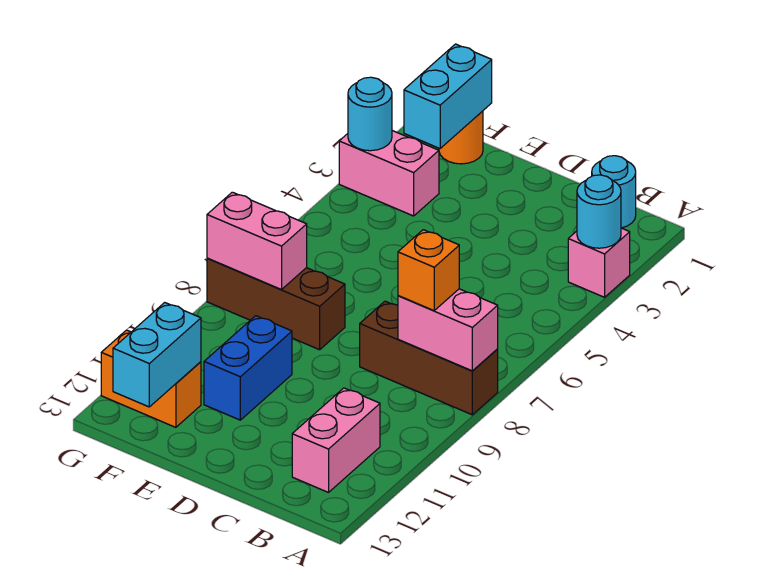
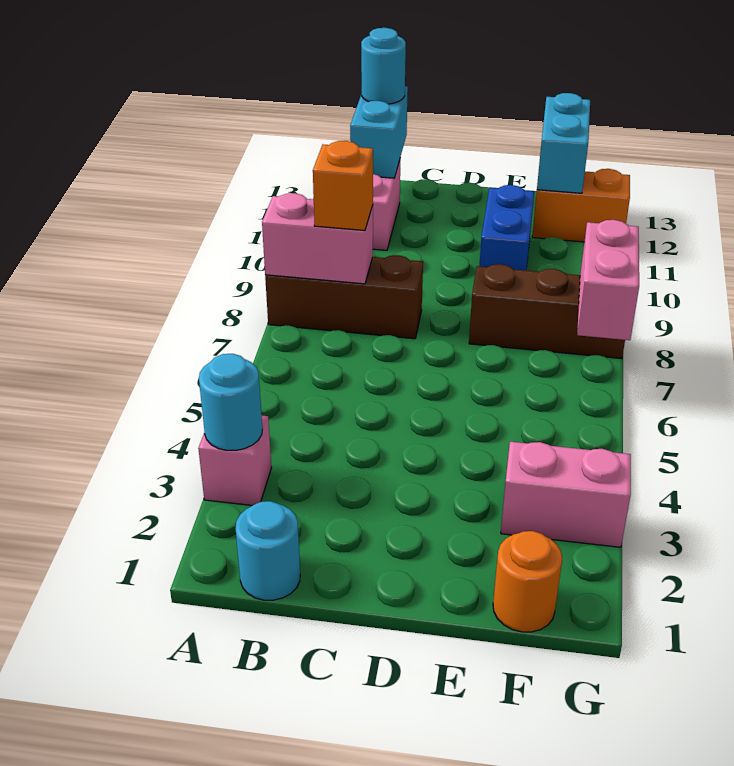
cyan 1x2 brick [404,44,492,148] -> cyan 1x2 brick moved to [350,86,408,178]
pink 1x2 brick [207,192,307,290] -> pink 1x2 brick turned to [577,220,639,340]
cyan 1x1 round brick [348,77,392,151] -> cyan 1x1 round brick moved to [361,28,406,104]

